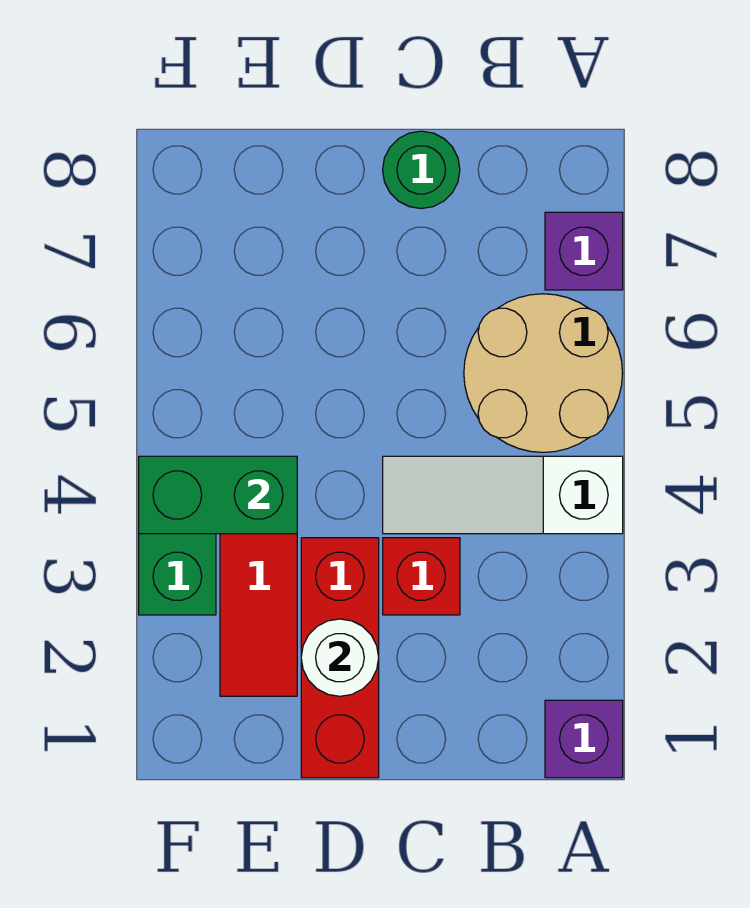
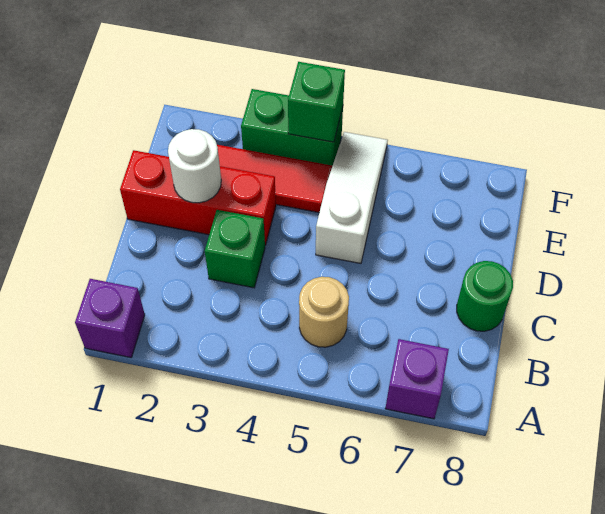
white 1x3 slope [383,456,623,534] -> white 1x3 slope moved to [316,132,388,264]
tan 2x2 round brick [464,294,622,452] -> tan 1x1 round brick [299,277,349,347]
red 1x1 brick [383,538,460,615] -> green 1x1 brick [205,210,265,288]
green 1x2 brick [139,456,297,534] -> green 1x1 brick [288,62,345,142]

